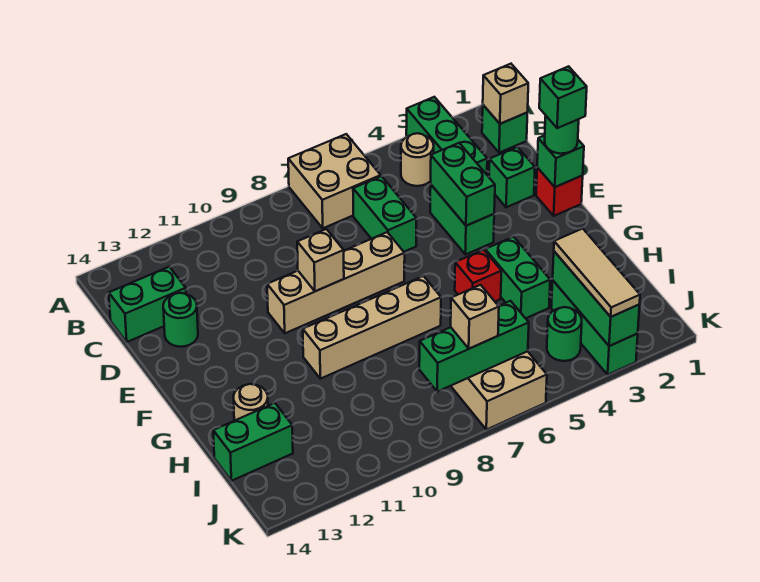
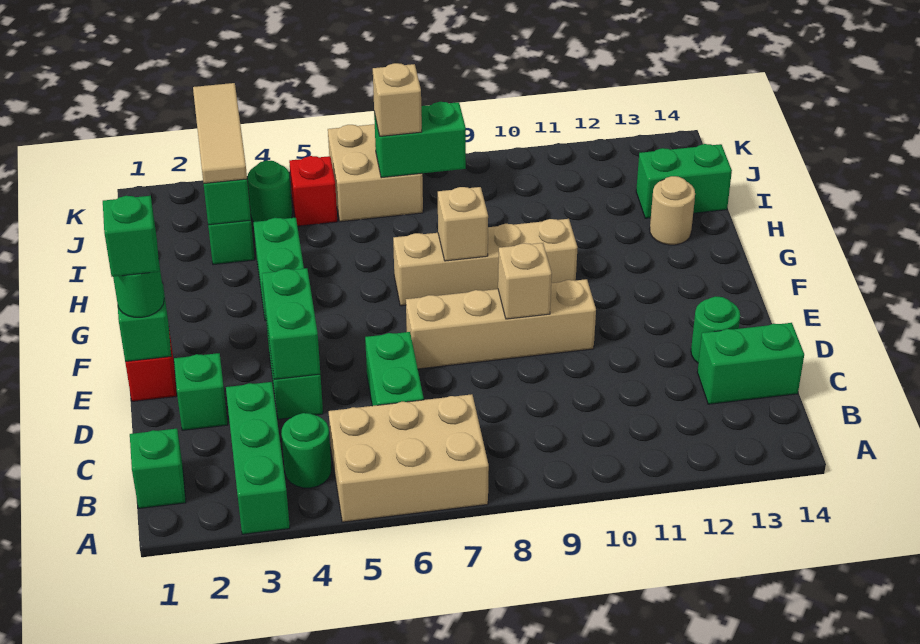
tan 2x2 brick [288,134,381,228] -> tan 2x3 brick [329,394,489,522]
tan 1x1 brick [483,64,528,124] -> tan 1x1 brick moved to [438,187,488,261]
tan 1x1 round brick [401,133,434,186] -> green 1x1 round brick [281,413,331,488]
red 1x1 brick [455,250,501,301] -> red 1x1 brick moved to [289,156,337,226]
green 1x3 brick [419,301,529,392] -> green 1x2 brick [374,102,466,178]

